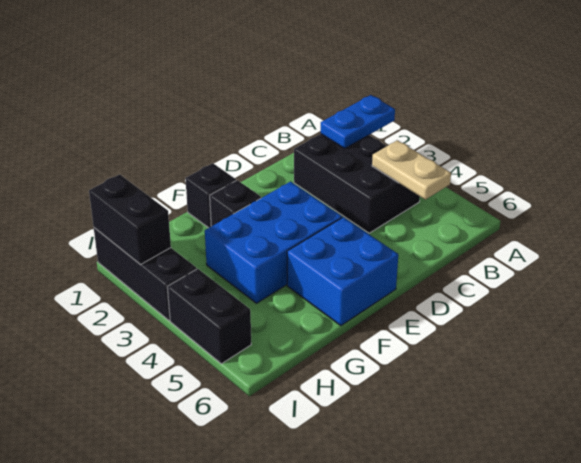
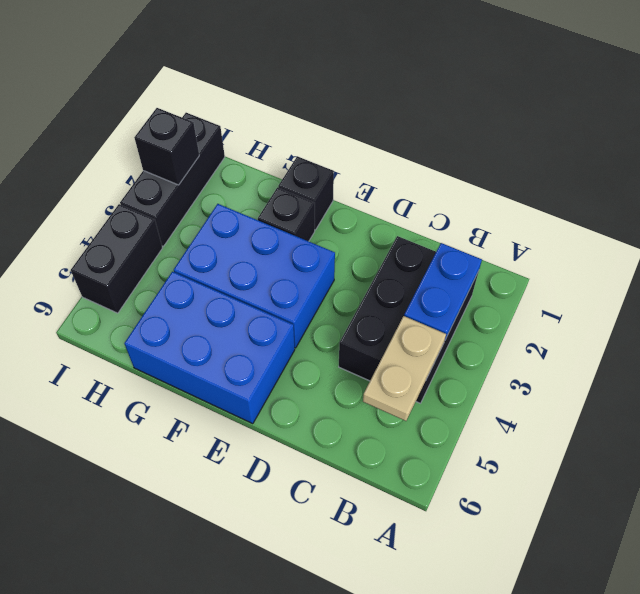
blue 1x2 plate [321,95,395,148] -> blue 1x2 plate turned to [404,243,482,339]
blue 2x2 brick [287,217,398,326] -> blue 2x3 brick [124,272,295,424]
black 1x2 brick [89,174,171,265] -> black 1x1 brick [134,108,199,185]

